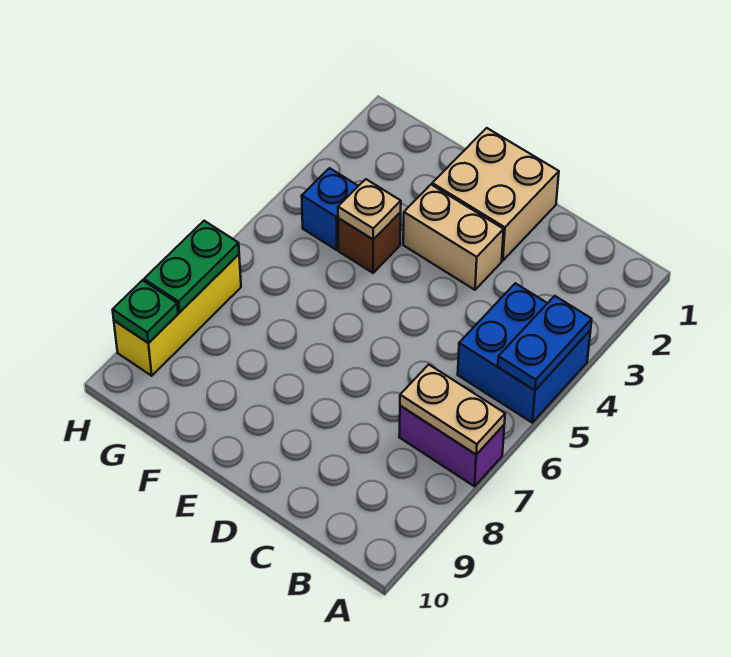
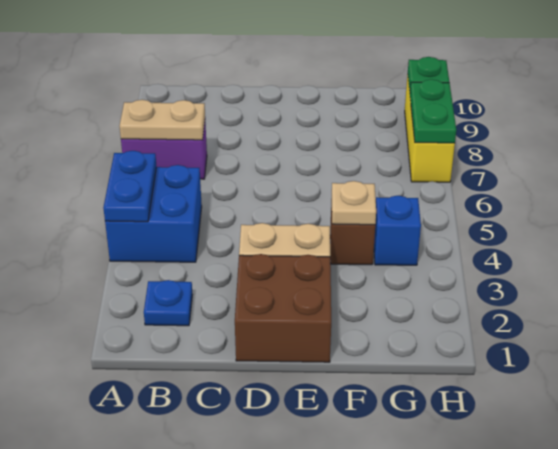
none -> blue 1x1 plate [144,280,193,326]
tan 2x2 brick [432,128,559,261] -> brown 2x2 brick [235,254,331,362]

